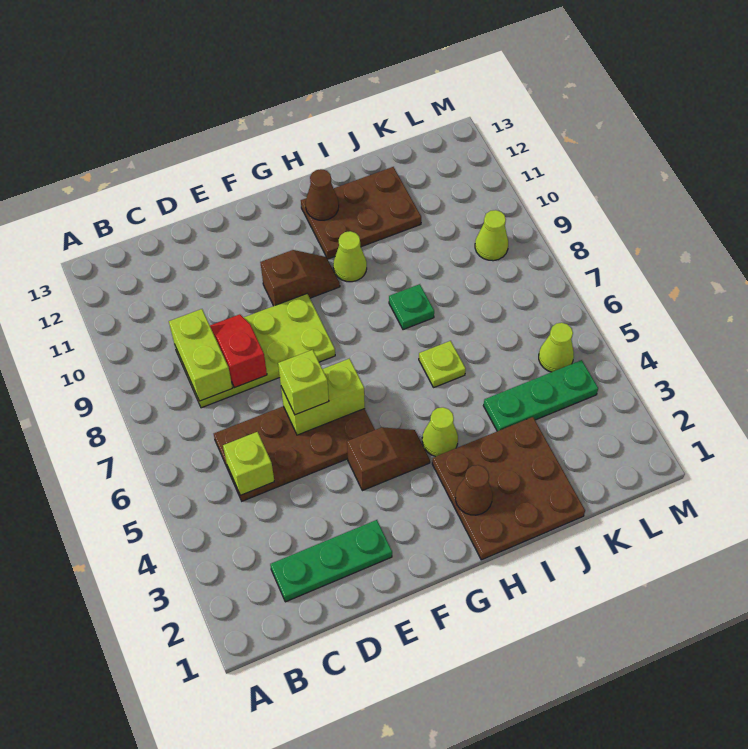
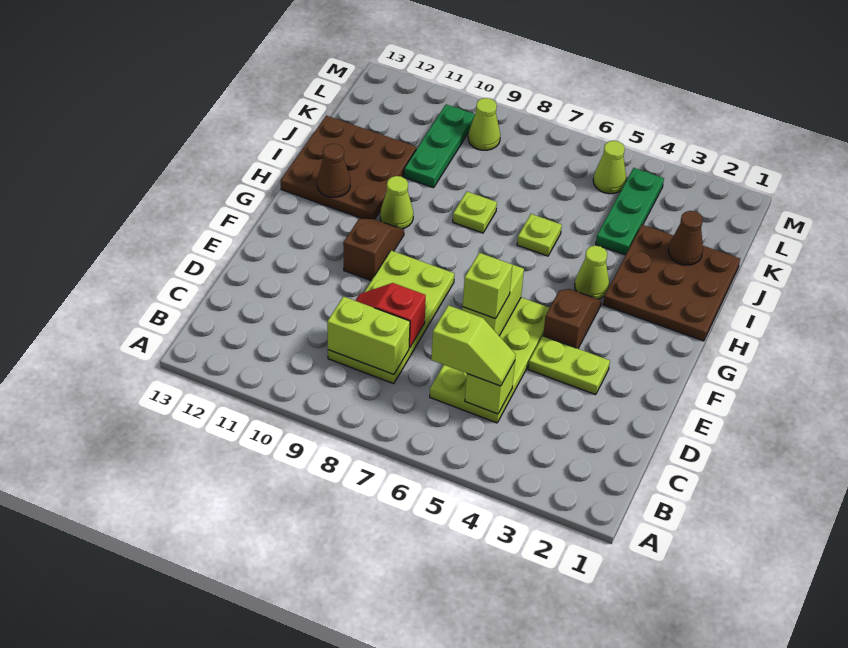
green 1x3 plate [270,520,392,602] -> green 1x3 plate moved to [404,104,475,188]
brown 2x4 plate [214,406,375,501] -> lime 2x4 plate [430,297,549,423]
none -> lime 1x2 slope [431,305,516,386]
none -> lime 1x2 plate [528,336,610,395]
brown 1x1 cone [455,465,493,515] -> brown 1x1 cone moved to [668,211,703,265]
brown 2x3 plate [301,167,421,259] -> brown 3x3 plate [281,116,416,219]
green 1x1 plate [389,284,434,330] -> lime 1x1 plate [453,192,497,233]

